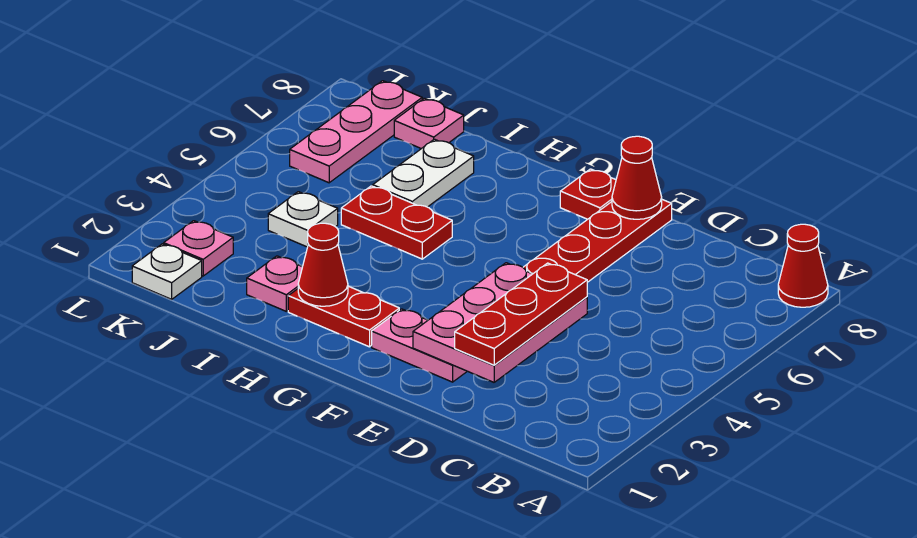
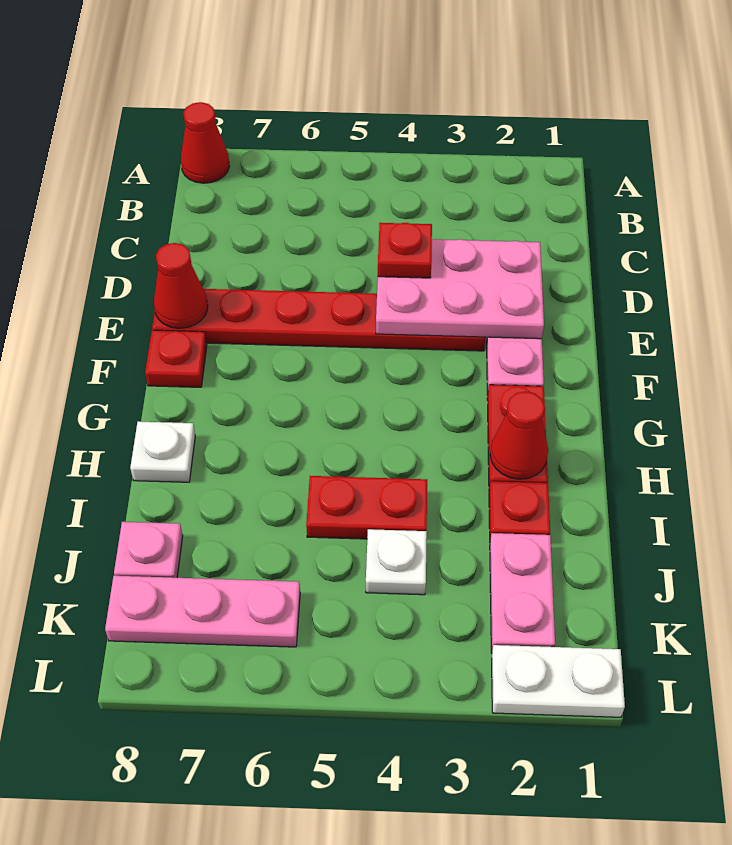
red 1x3 plate [455,263,587,365] -> red 1x1 plate [378,223,432,278]
red 1x2 plate [341,186,452,259] -> red 1x2 plate turned to [306,476,427,539]
pink 1x1 plate [247,256,302,311] -> red 1x1 plate [489,481,550,540]
white 1x2 plate [373,139,474,207] -> white 1x2 plate moved to [492,645,625,717]
white 1x1 plate [132,244,202,299] -> white 1x1 plate moved to [130,422,195,482]
pink 1x1 plate [164,221,233,276] -> pink 1x2 plate [490,533,555,653]

